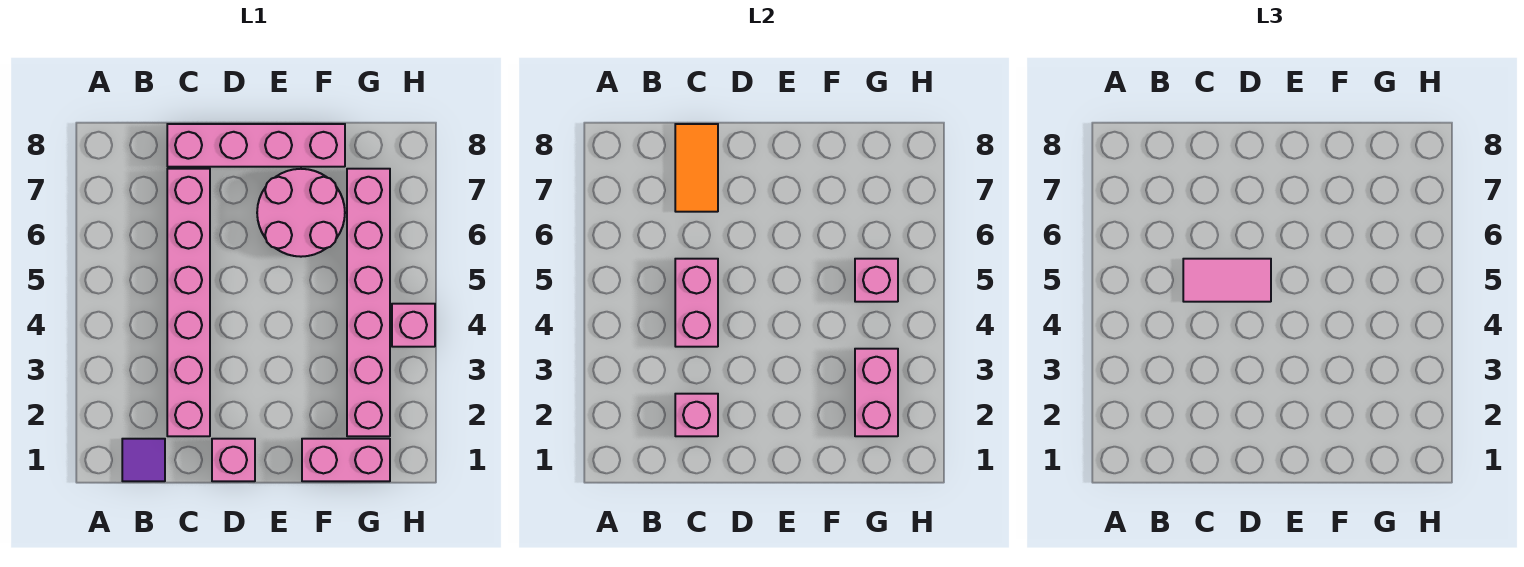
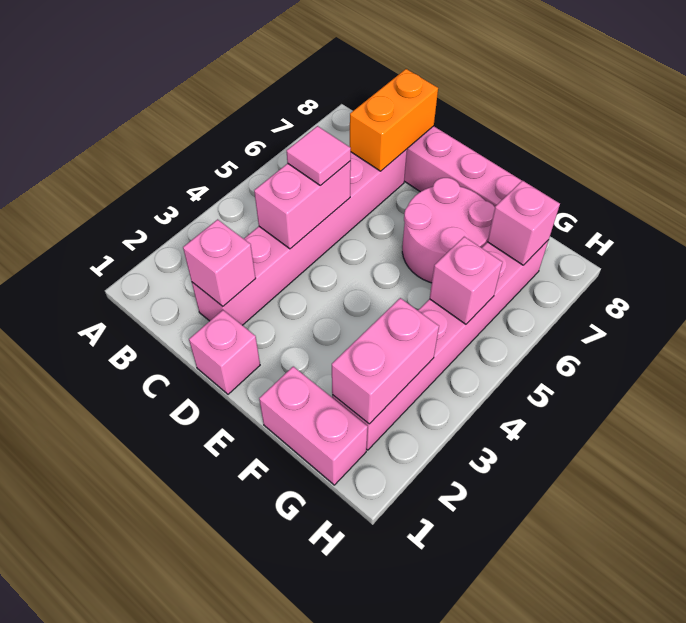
purple 1x1 tile [122,439,165,481] -> none
pink 1x2 tile [1183,259,1271,302] -> pink 1x1 tile [287,126,351,186]
orange 1x2 tile [675,124,718,212] -> orange 1x2 brick [350,69,438,171]
pink 1x1 brick [392,304,435,347] -> pink 1x1 brick moved to [487,181,560,265]

